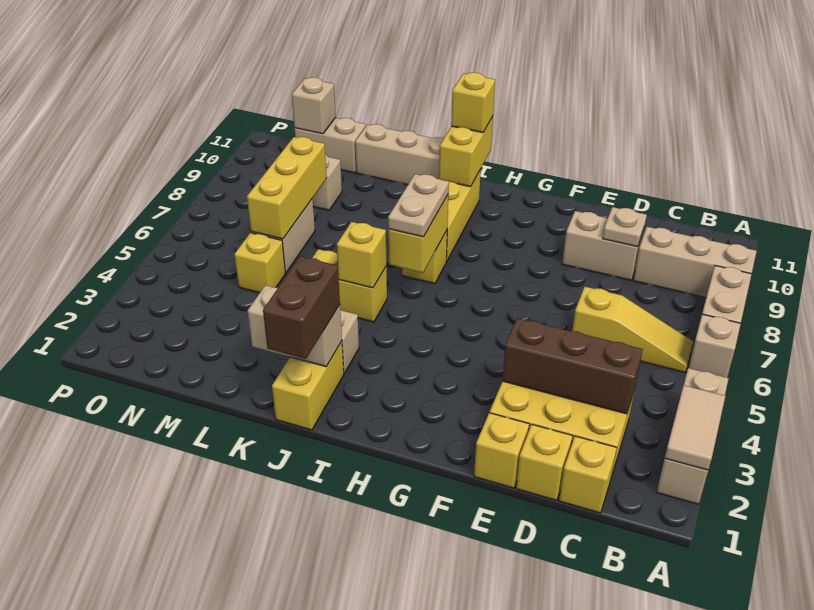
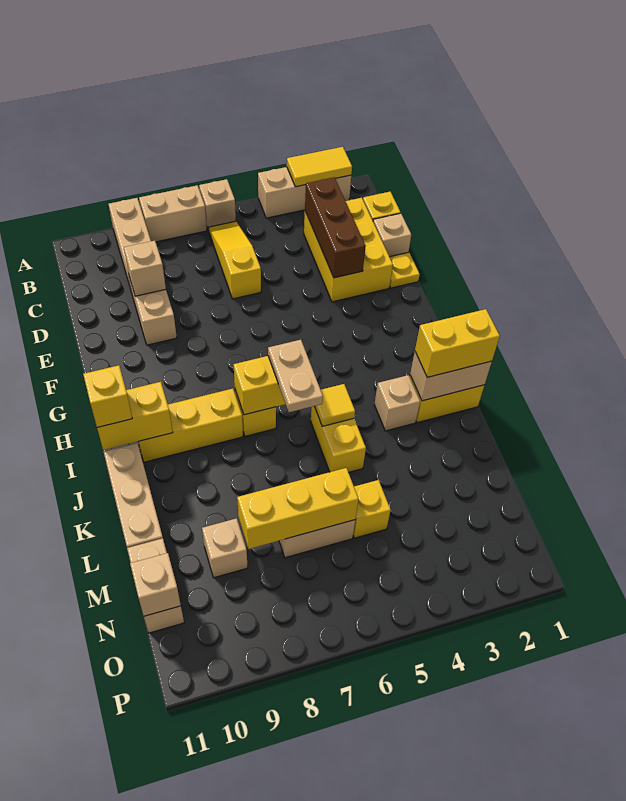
tan 1x2 tile [665,385,725,470] -> yellow 1x2 tile [287,147,352,187]
yellow 1x1 brick [516,425,572,500] -> tan 1x1 brick [373,213,411,257]
tan 1x1 plate [603,207,647,247] -> tan 1x1 brick [124,241,166,296]
yellow 1x1 brick [474,413,529,488] -> yellow 1x1 plate [390,252,420,288]
tan 1x2 plate [388,174,449,237] -> tan 1x2 plate turned to [268,340,323,412]
brown 1x2 brick [263,256,340,359] -> yellow 1x2 brick [415,309,500,377]
tan 1x2 brick [248,285,342,366] -> tan 1x2 brick turned to [410,352,492,401]
yellow 1x1 brick [337,222,386,288] -> yellow 1x1 tile [315,384,355,426]

